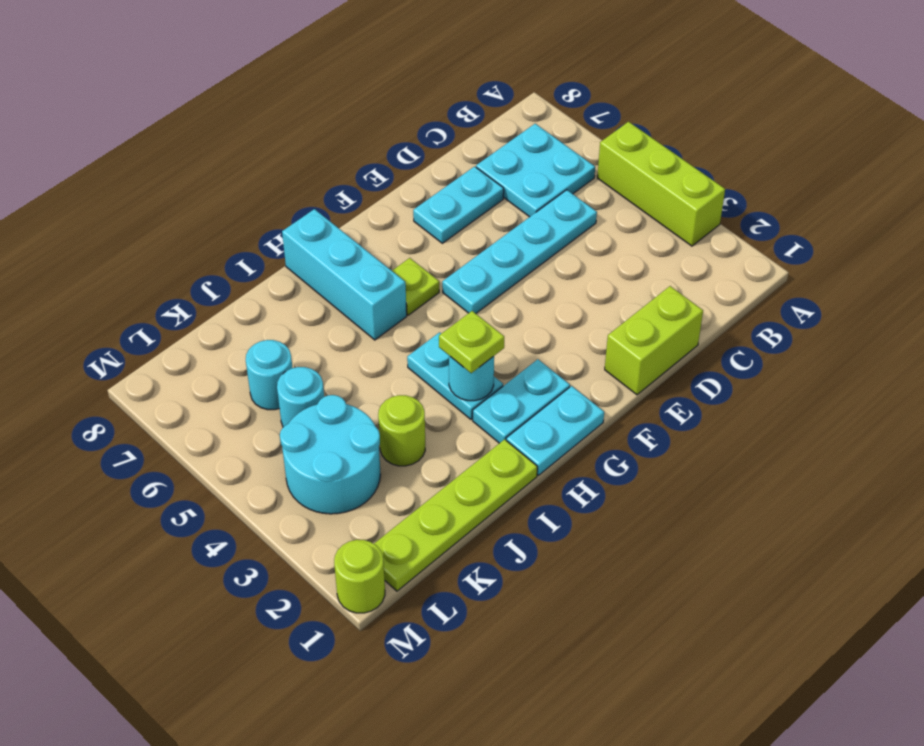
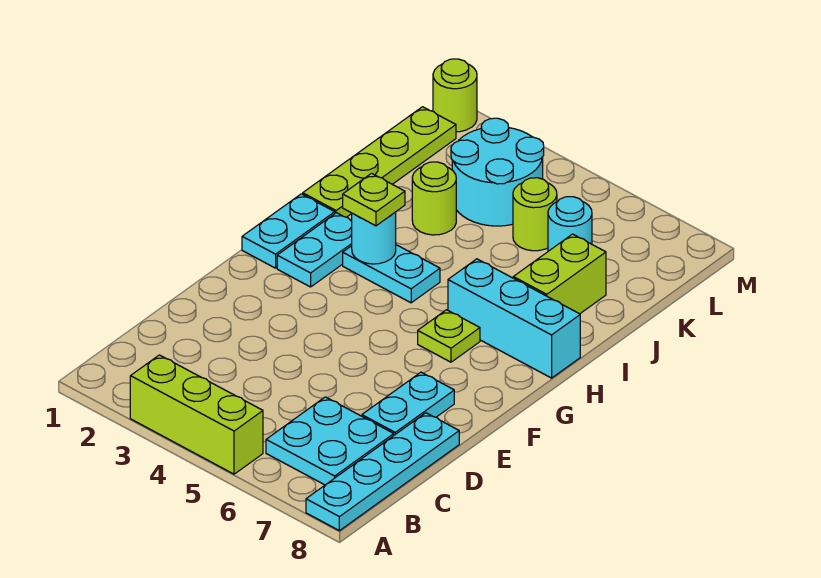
cyan 1x4 plate [442,190,597,313] -> cyan 1x4 plate moved to [306,413,459,531]
lime 1x2 brick [605,286,703,395] -> lime 1x2 brick moved to [513,234,606,314]
cyan 1x1 round brick [277,367,324,427] -> lime 1x1 round brick [513,178,557,251]

